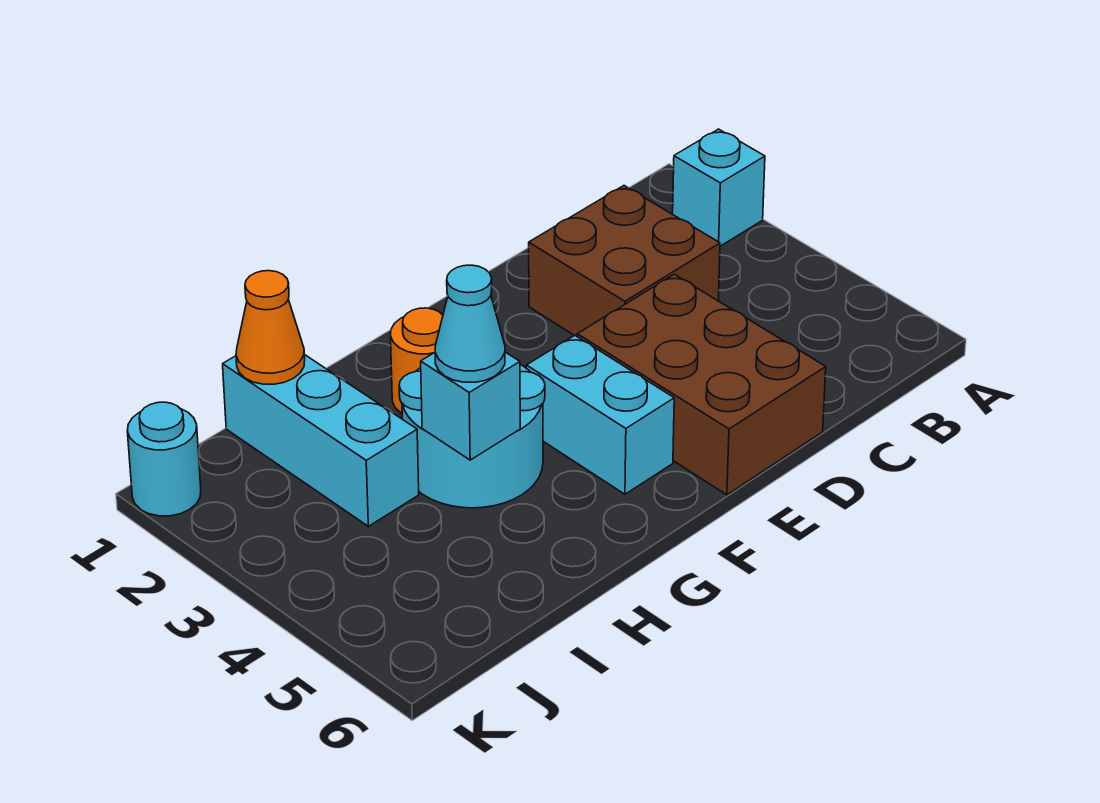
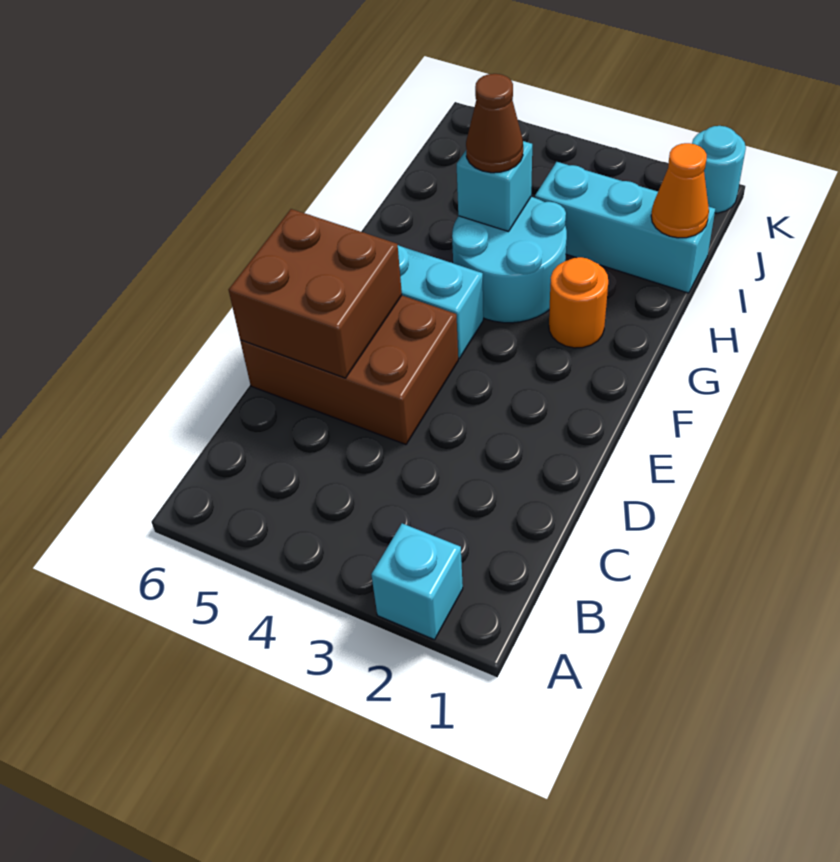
brown 2x2 brick [529,186,720,336] -> brown 2x2 brick moved to [229,209,402,378]
cyan 1x1 cone [435,265,505,382] -> brown 1x1 cone [466,74,523,173]

